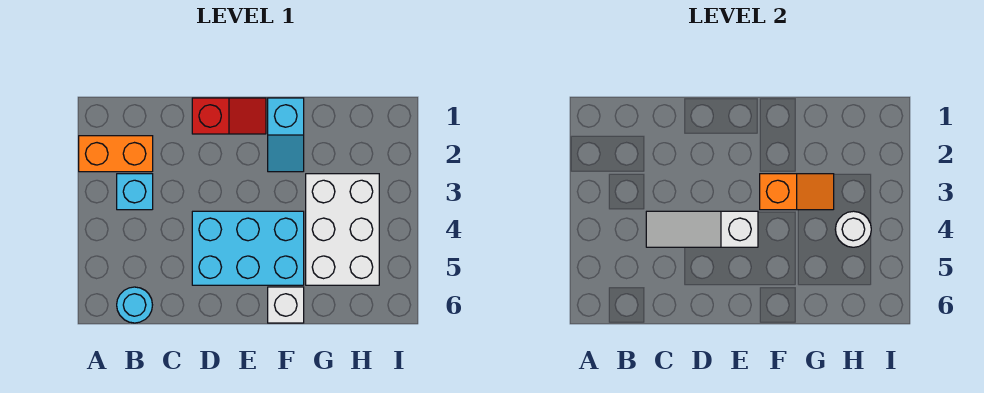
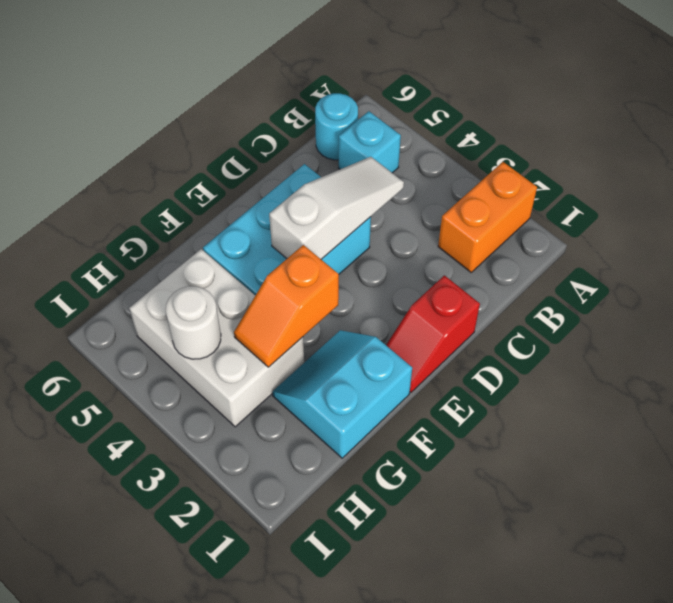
cyan 1x1 brick [117,174,153,210] -> cyan 1x1 brick moved to [339,111,401,173]
cyan 1x2 slope [268,98,304,172] -> cyan 2x2 slope [272,330,412,458]
white 1x1 brick [268,287,304,323] -> none

